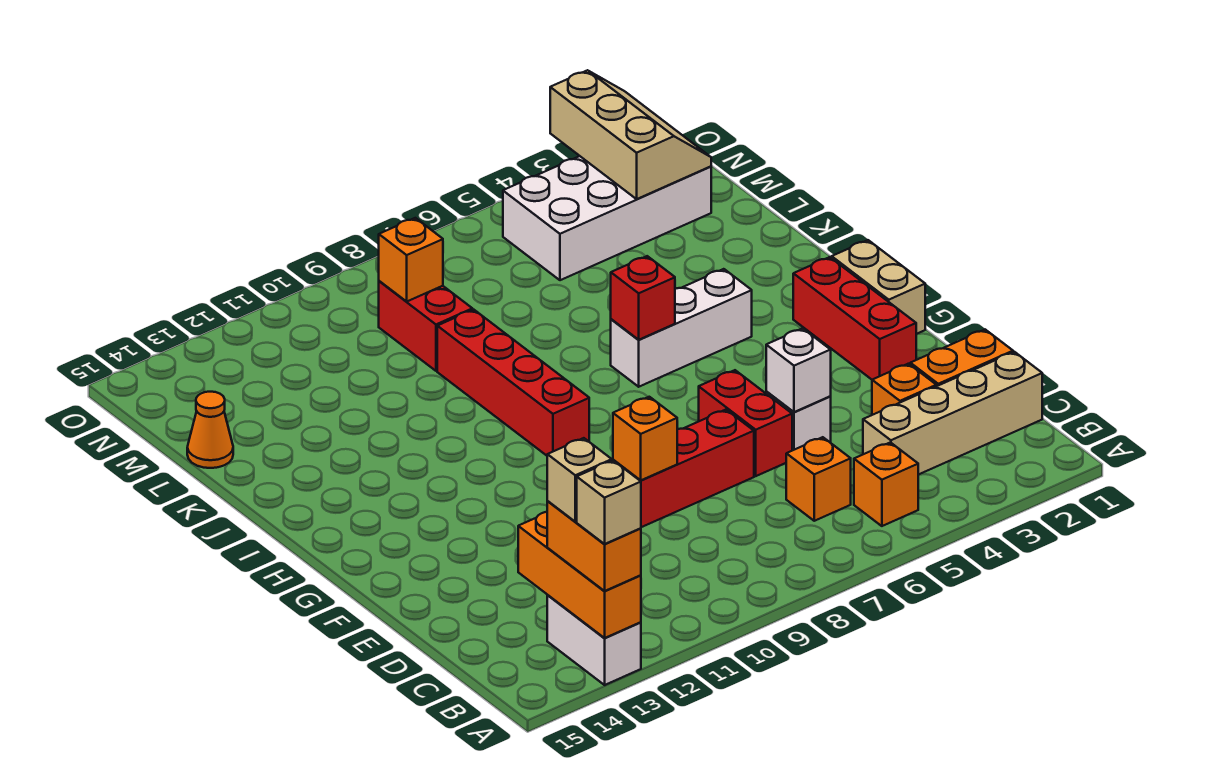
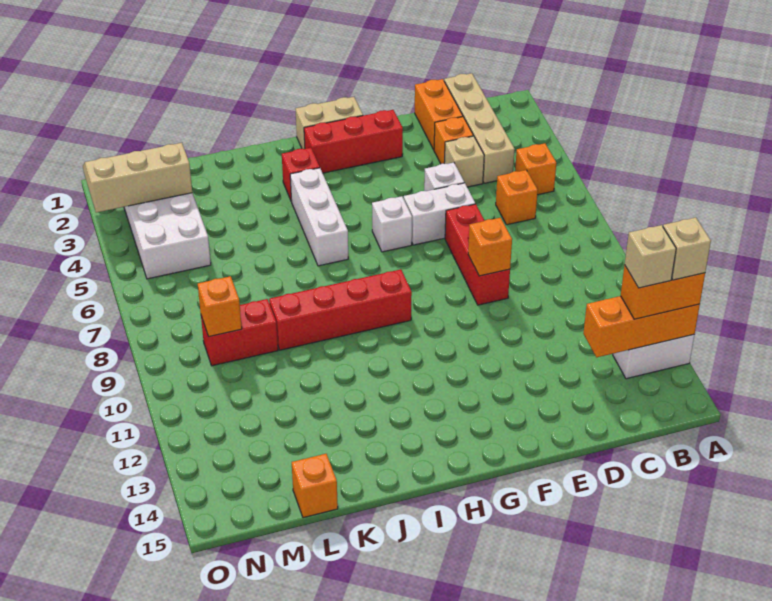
none -> tan 1x1 brick [444,136,484,187]
white 1x1 brick [766,328,831,412] -> white 1x1 brick moved to [372,196,412,252]
red 1x2 brick [699,370,792,476] -> white 1x2 brick [404,183,475,245]
red 1x1 brick [611,256,675,340] -> red 1x1 brick moved to [282,148,320,201]
orange 1x1 cone [187,392,233,468] -> orange 1x1 brick [292,454,338,518]

